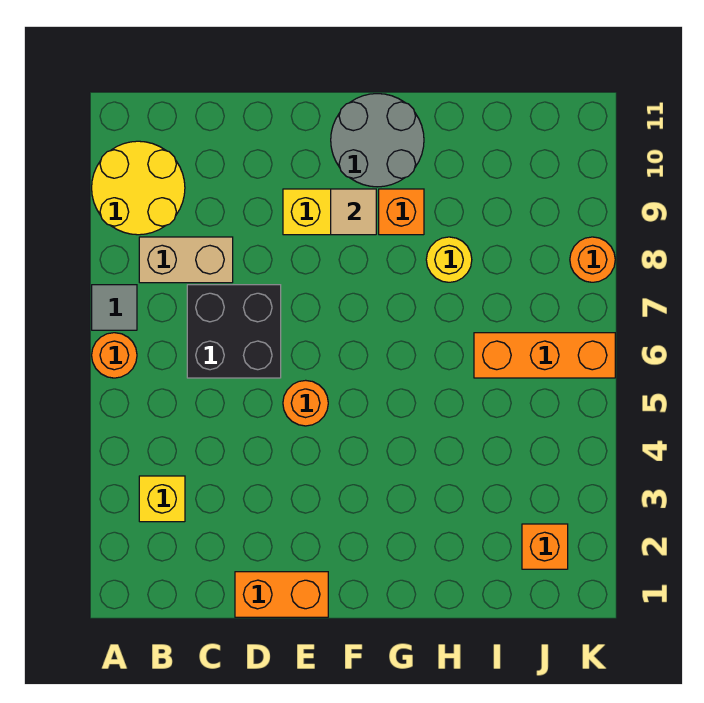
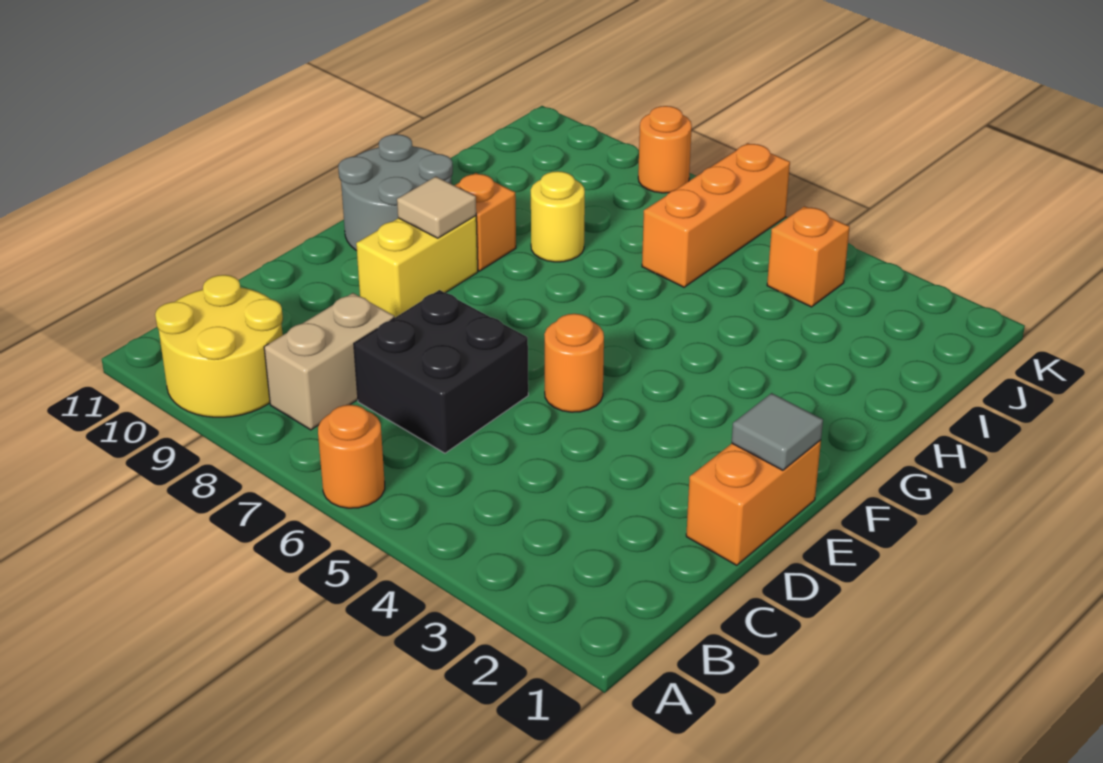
grey 1x1 tile [92,285,137,330] -> grey 1x1 tile moved to [732,393,823,470]
yellow 1x1 brick [139,476,185,522] -> none
orange 1x1 brick [522,524,568,569] -> orange 1x1 brick moved to [767,206,850,307]

